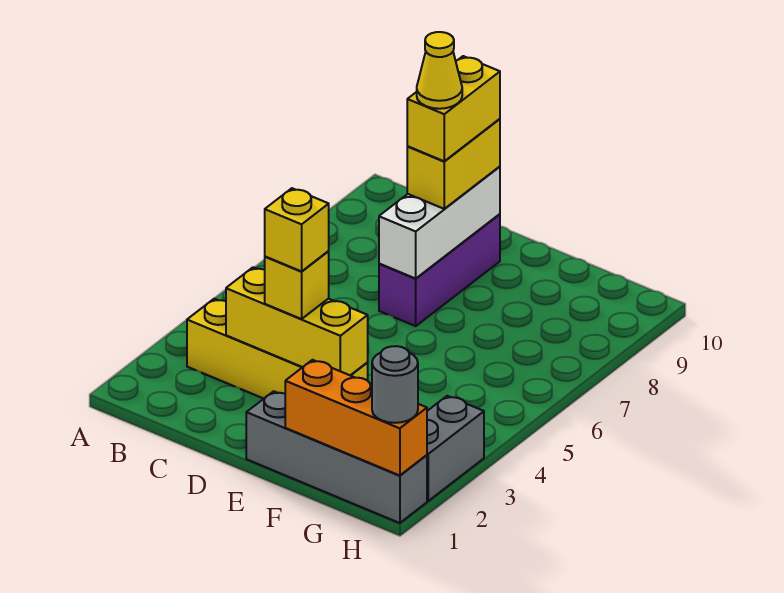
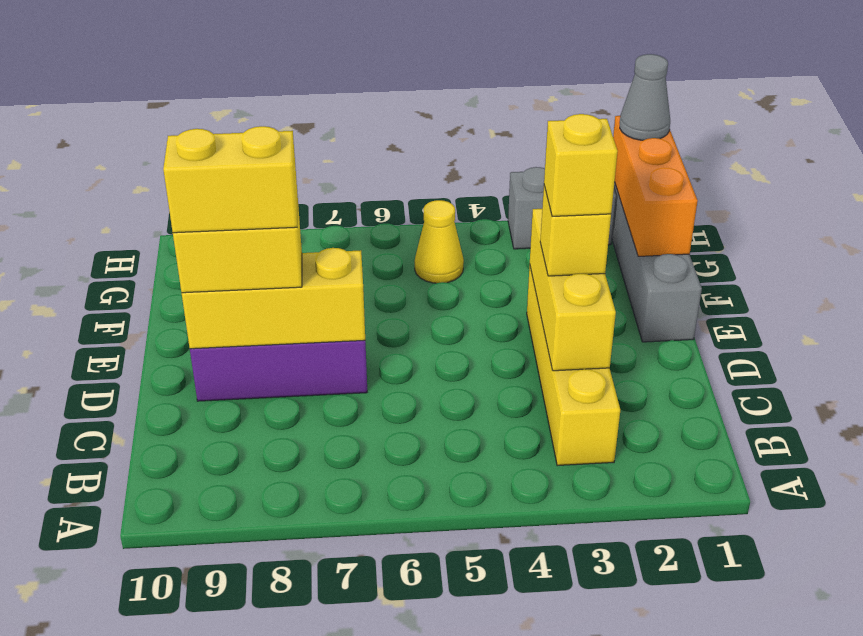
white 1x3 brick [379,167,500,278] -> yellow 1x3 brick [182,248,365,349]
yellow 1x1 cone [417,32,462,109] -> yellow 1x1 cone moved to [415,200,464,283]
grey 1x1 round brick [372,346,418,423] -> grey 1x1 cone [620,54,670,140]

